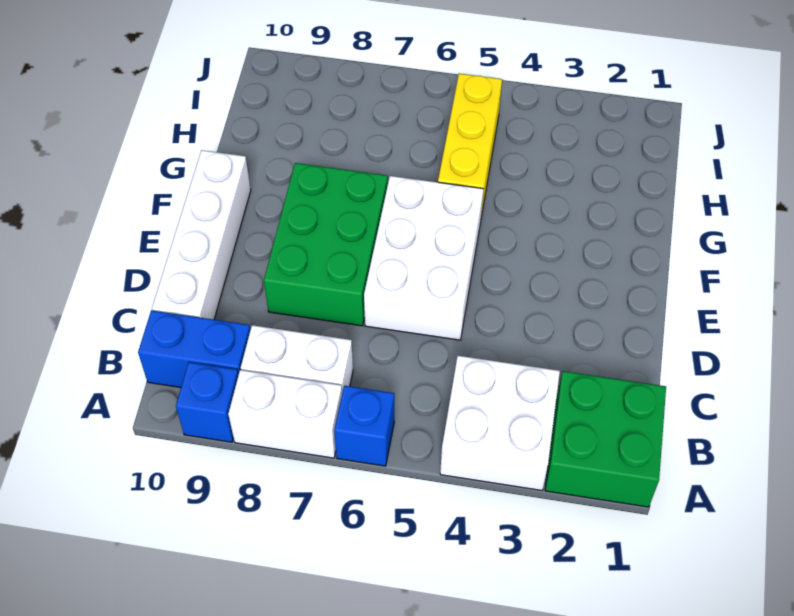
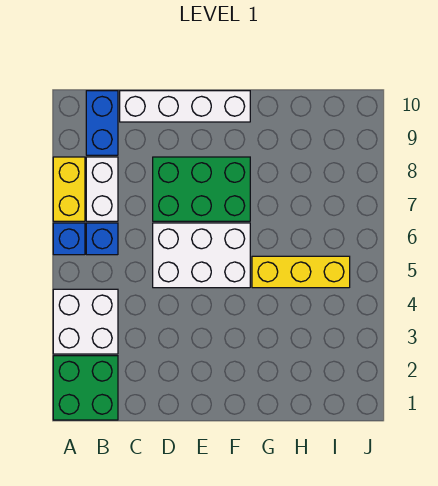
white 1x2 brick [228,370,342,458] -> yellow 1x2 brick [53,157,85,221]
blue 1x1 brick [176,362,239,442] -> blue 1x1 brick moved to [86,223,118,255]

